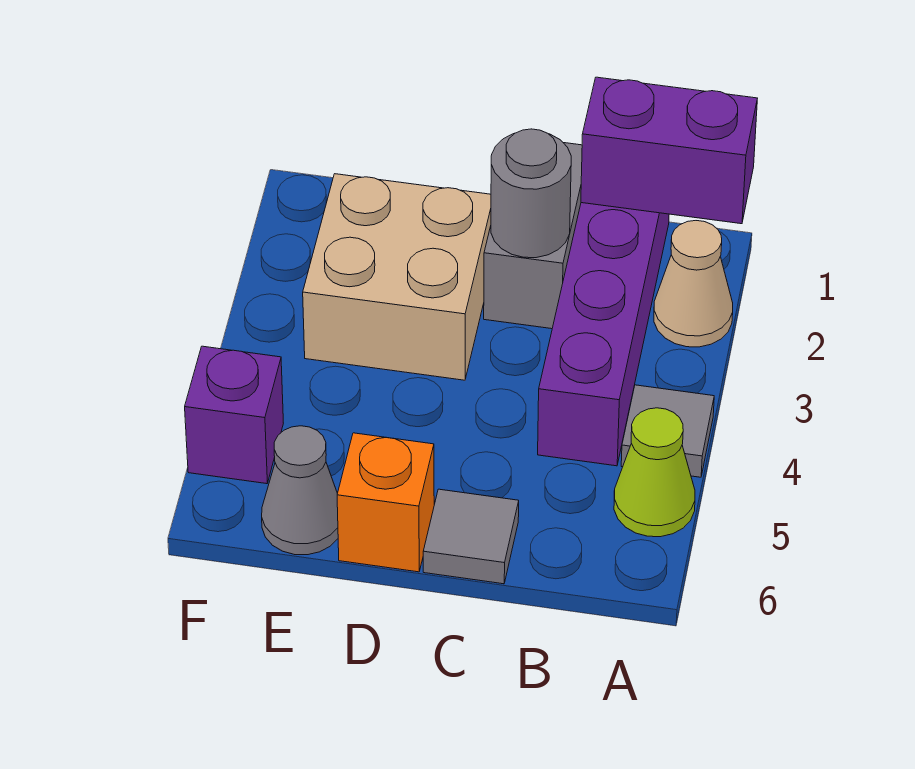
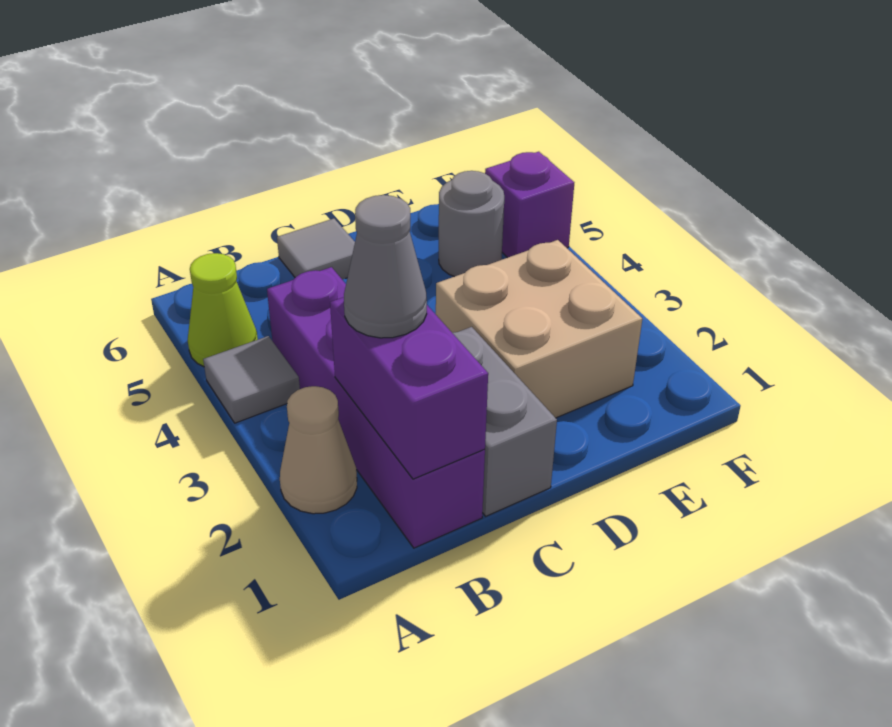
purple 1x2 brick [581,77,757,224] -> purple 1x2 brick turned to [330,297,488,479]
grey 1x1 round brick [491,129,571,258] -> grey 1x1 round brick moved to [439,171,504,277]
orange 1x1 brick [337,433,434,572] -> none
grey 1x1 cone [262,426,338,555] -> grey 1x1 cone moved to [344,195,427,338]

